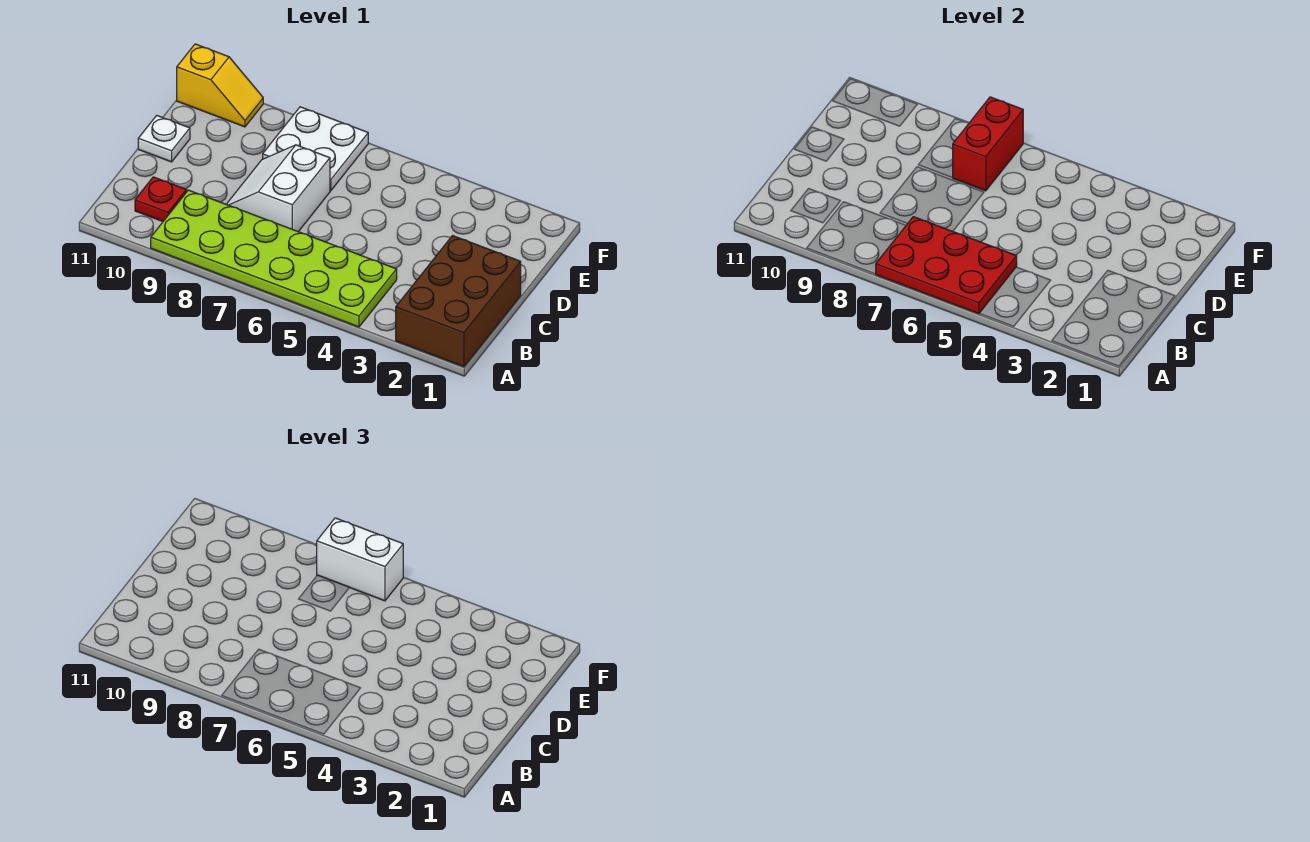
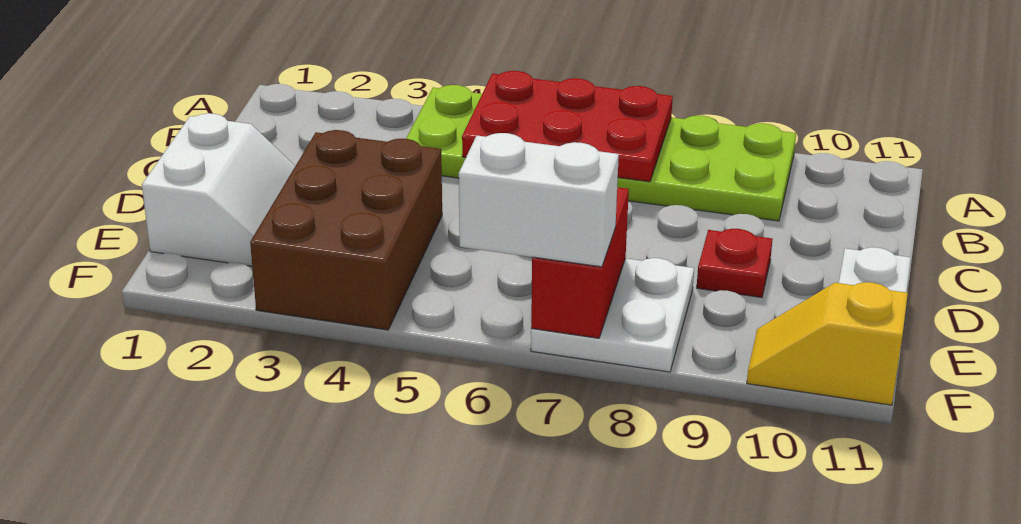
brown 2x3 brick [396,236,521,367] -> brown 2x3 brick moved to [250,130,442,330]
red 1x1 plate [135,177,187,221] -> red 1x1 plate moved to [697,229,773,297]
white 2x2 slope [226,145,330,232] -> white 2x2 slope moved to [142,113,295,266]

